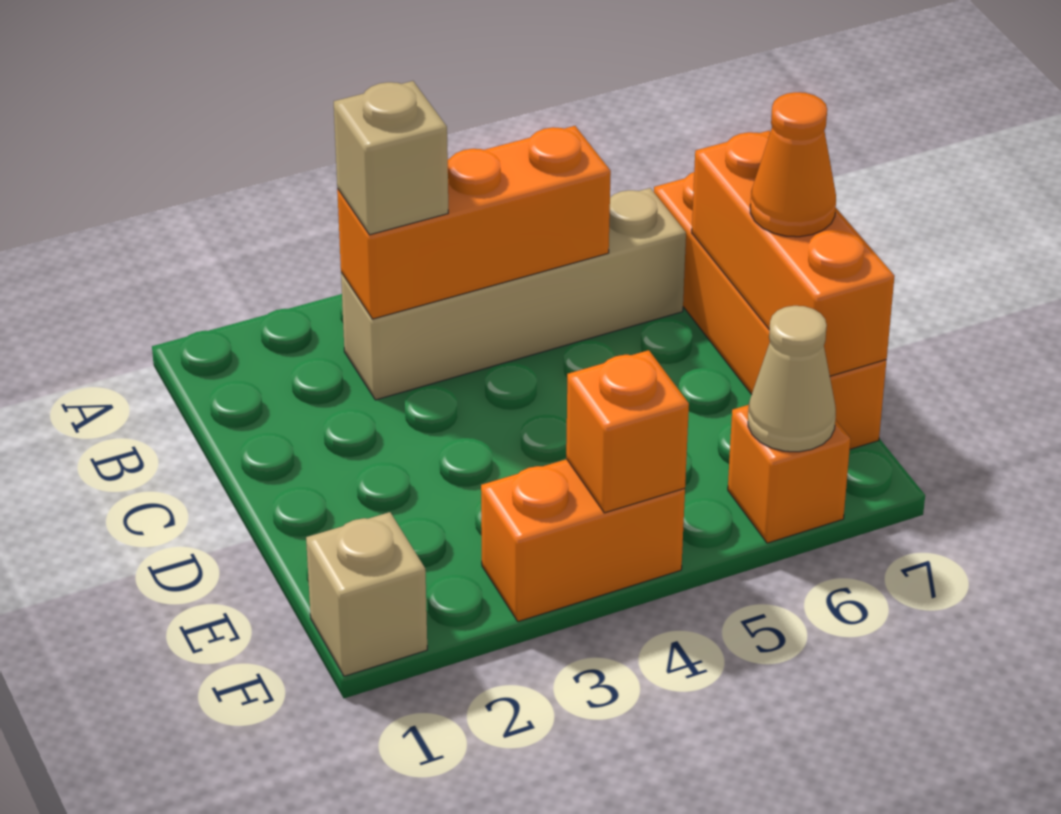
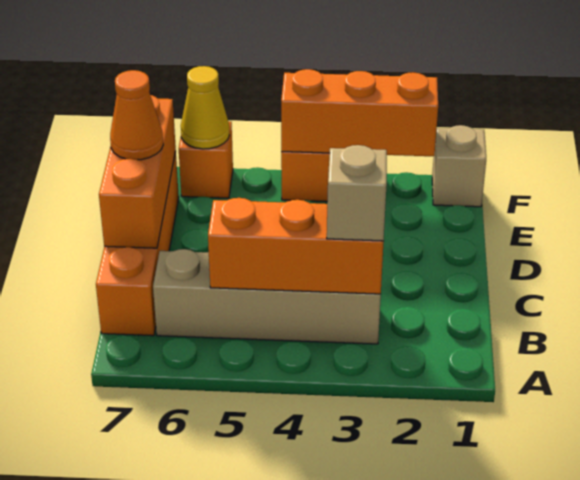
orange 1x1 brick [566,350,689,513] -> orange 1x3 brick [281,69,438,156]
tan 1x1 cone [748,306,836,452] -> yellow 1x1 cone [181,66,230,149]

